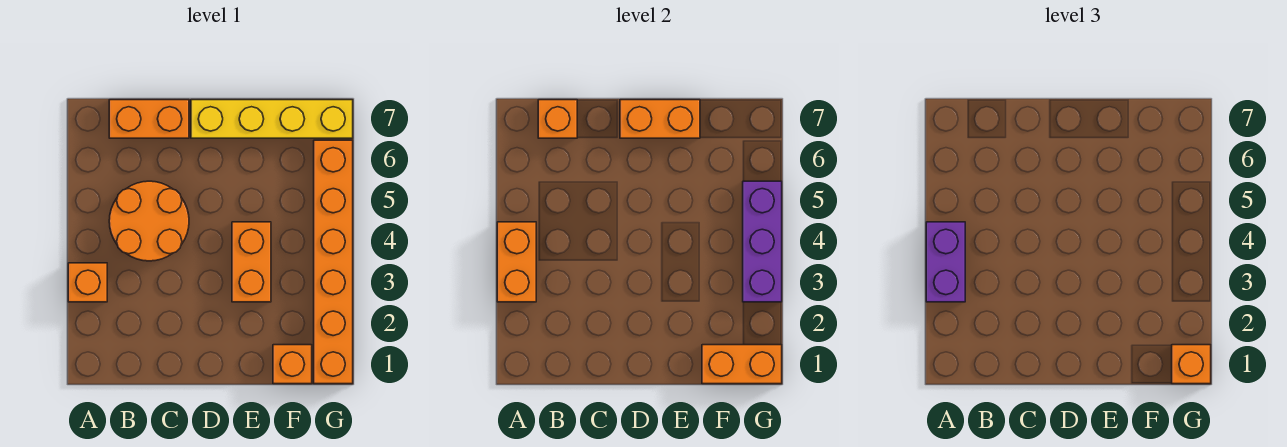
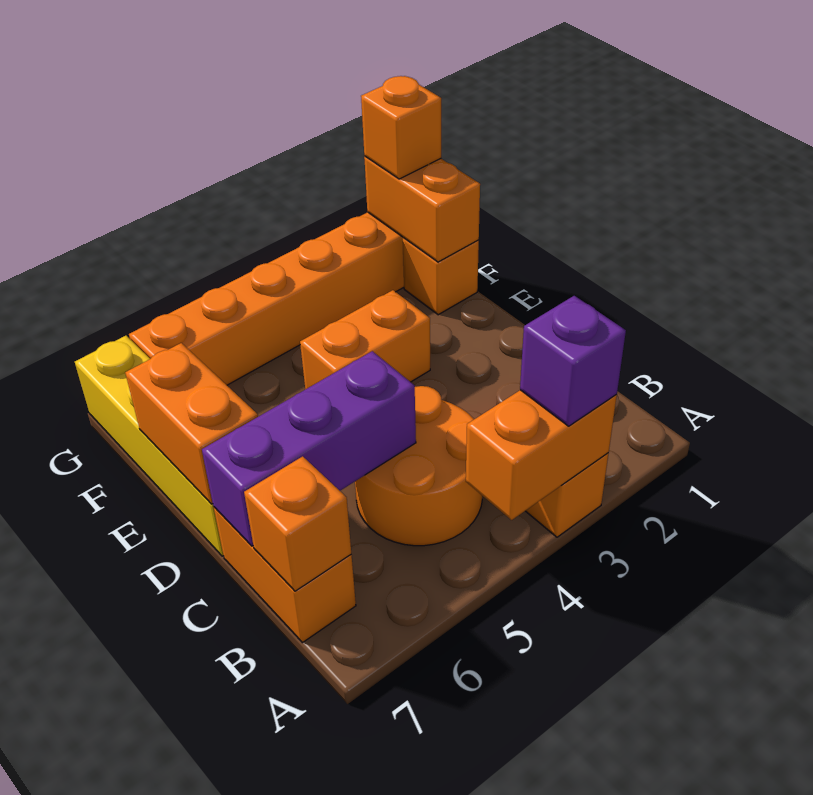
purple 1x2 brick [926,222,965,302] -> purple 1x1 brick [520,296,626,426]
purple 1x3 brick [743,181,782,302] -> purple 1x3 brick moved to [202,351,416,546]

